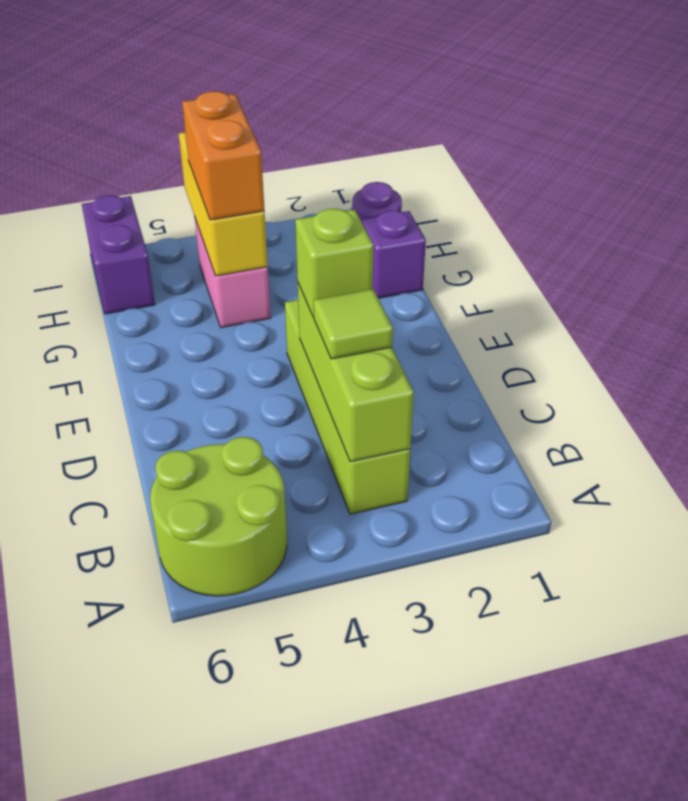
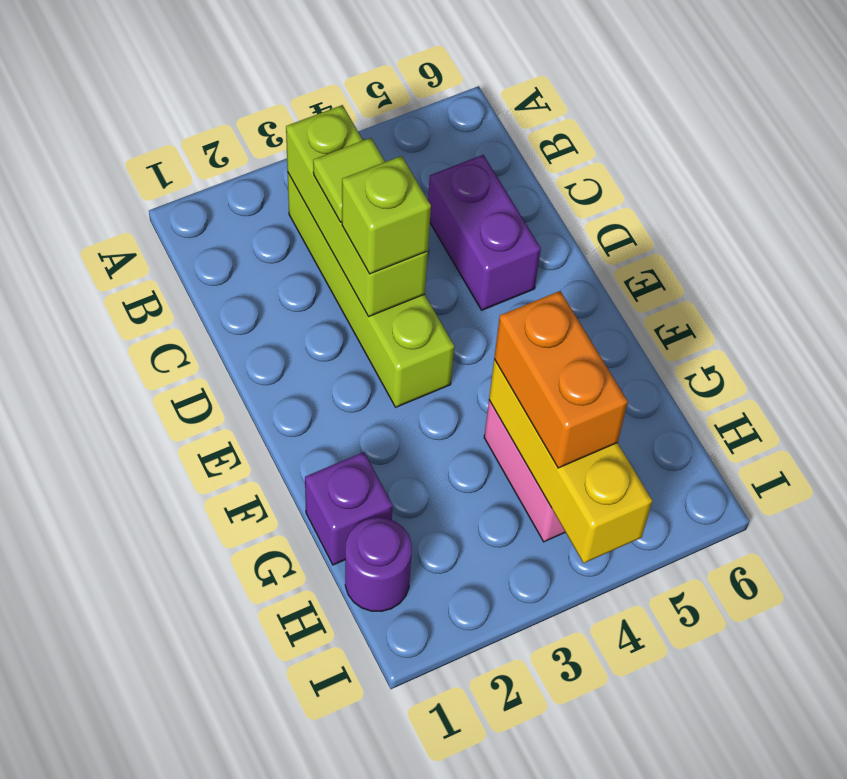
lime 2x2 round brick [150,437,287,596] -> none
purple 1x2 brick [82,195,155,314] -> purple 1x2 brick moved to [428,155,541,310]

